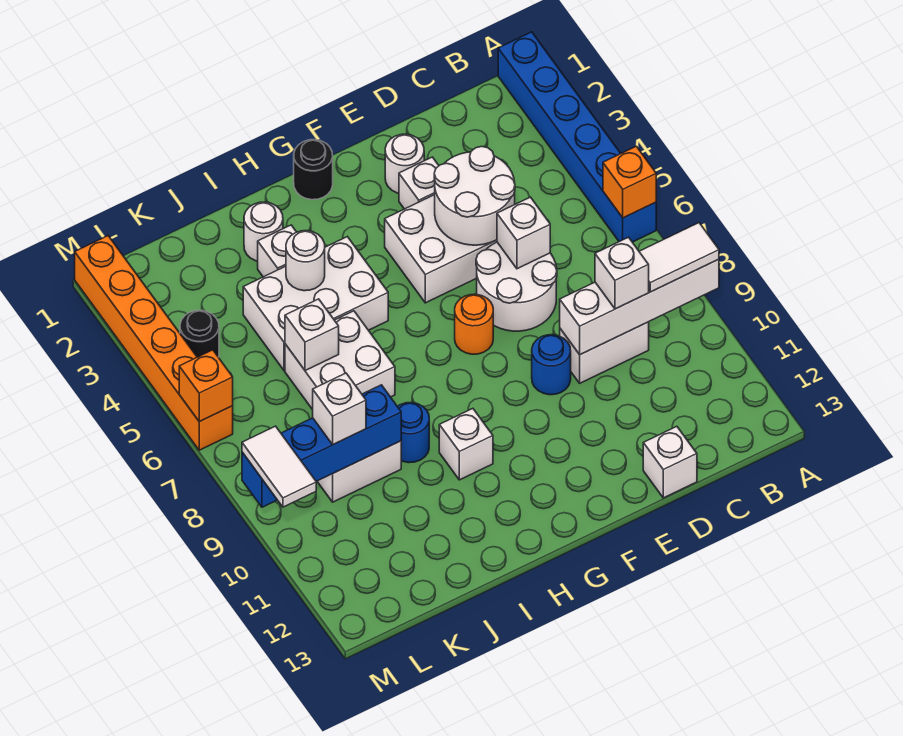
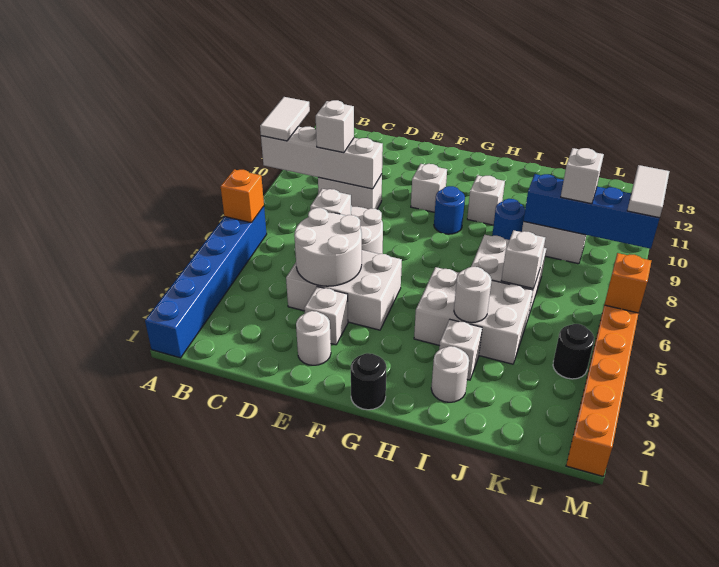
white 1x2 tile [639,223,719,292] -> white 1x2 tile turned to [260,97,310,141]
white 1x1 brick [643,427,697,498] -> white 1x1 brick moved to [411,164,447,212]
blue 1x1 round brick [532,335,571,395] -> blue 1x1 round brick moved to [434,186,465,234]
orange 1x1 round brick [455,294,493,354] -> none

